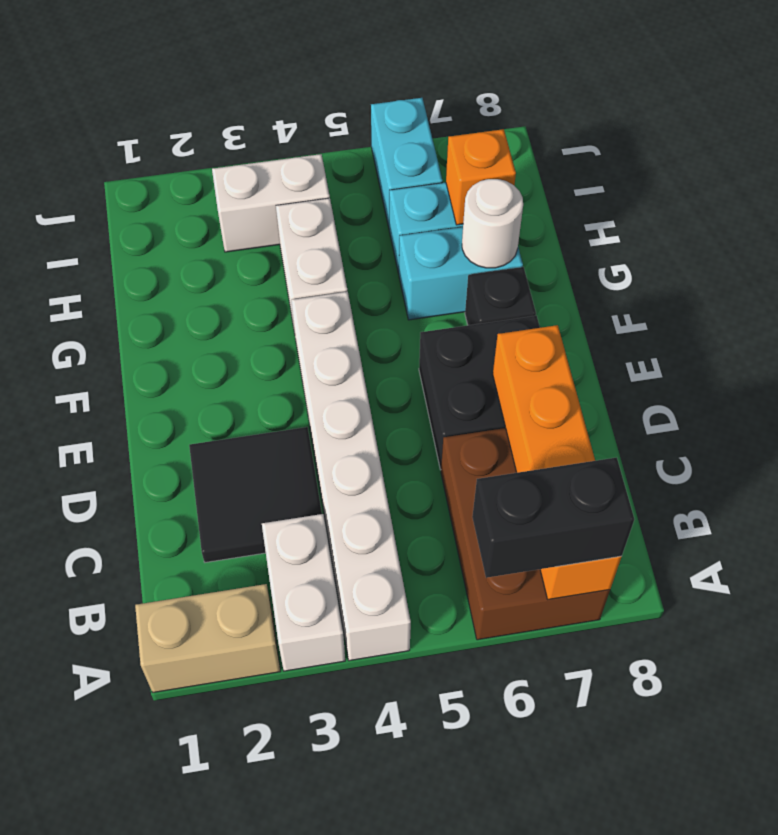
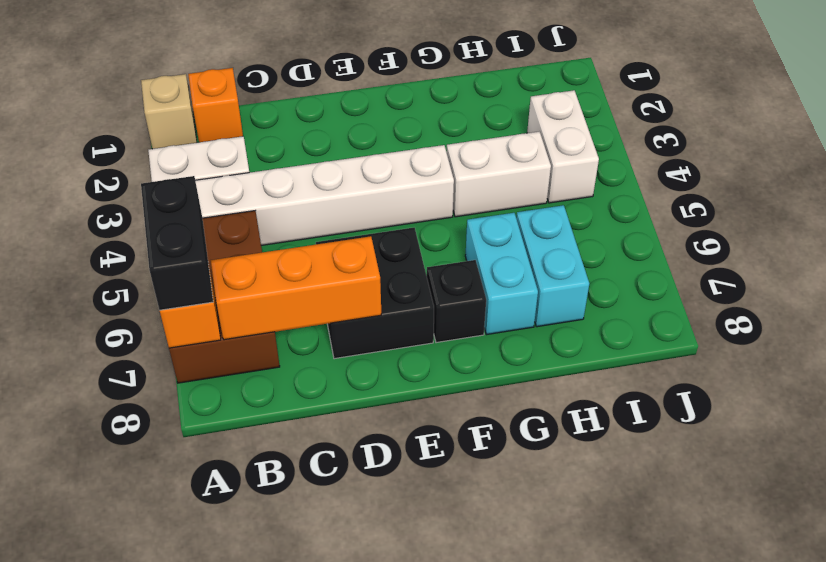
tan 1x2 brick [135,584,280,692] -> tan 1x1 brick [141,74,197,149]
brown 2x3 brick [441,428,610,640] -> brown 2x3 brick turned to [169,211,280,383]
black 2x2 tile [189,427,322,562] -> none
white 1x1 round brick [462,179,523,268] -> none
orange 1x1 brick [446,129,516,225] -> orange 1x1 brick moved to [188,68,243,142]
cyan 1x2 brick [371,98,443,227] -> none

